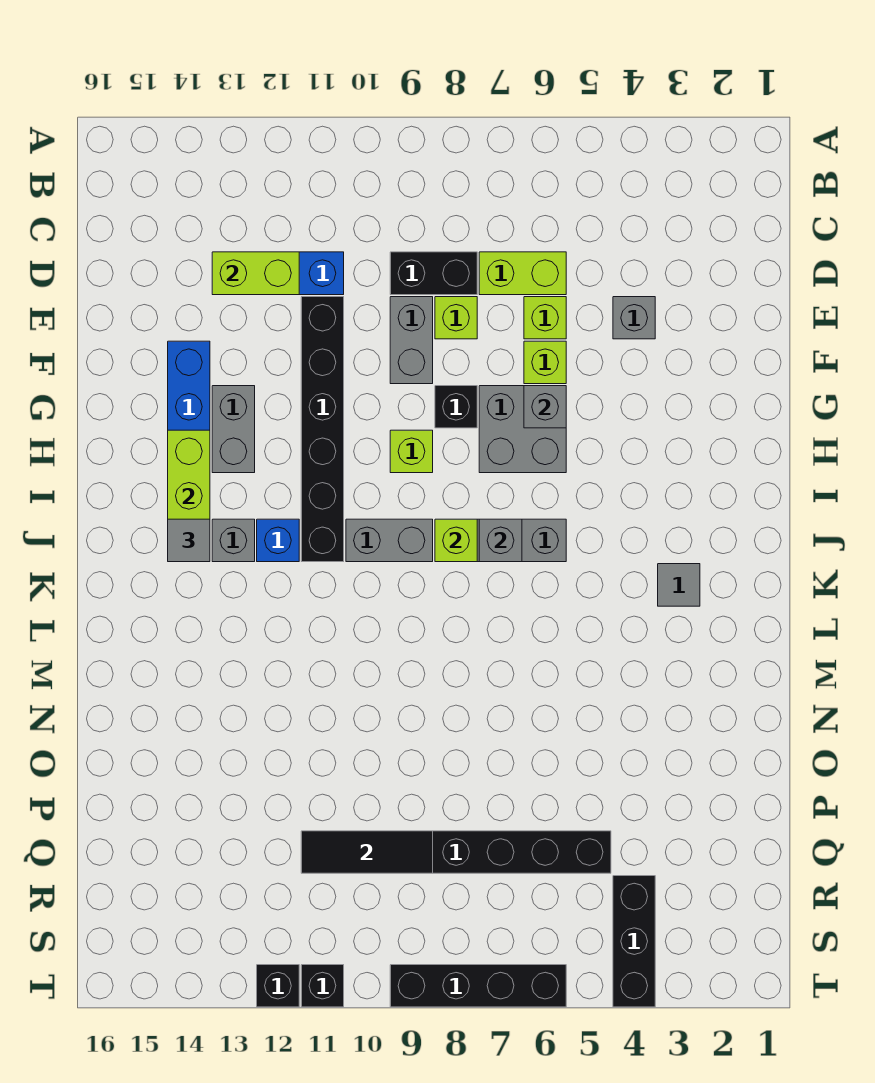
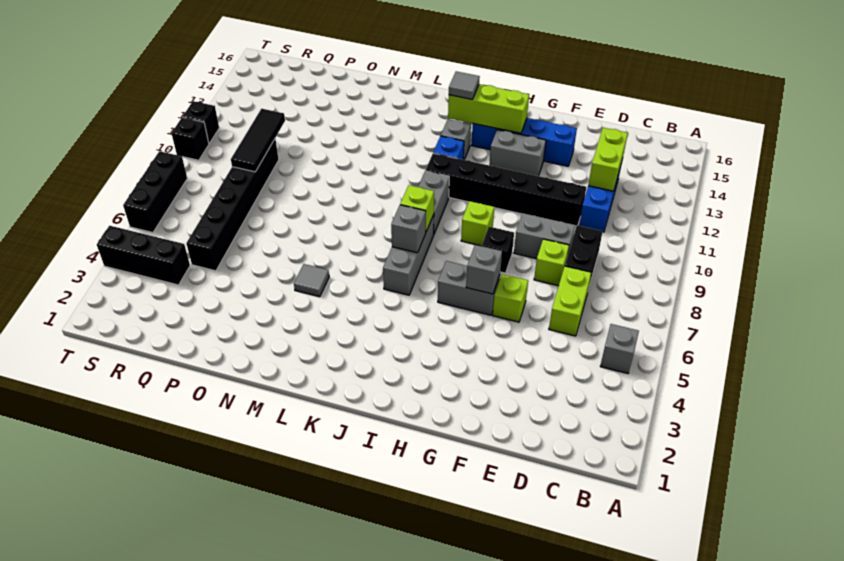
grey 1x1 brick [613,297,655,339] -> grey 1x1 brick moved to [600,324,639,373]
lime 1x1 brick [524,297,566,339] -> none
grey 2x2 brick [479,386,566,473] -> grey 1x2 brick [438,261,500,315]
grey 1x1 tile [658,564,700,606] -> grey 1x1 tile moved to [294,264,329,297]
black 1x4 brick [390,965,566,1007] -> black 1x3 brick [123,151,187,232]
black 1x1 brick [257,965,299,1007] -> black 1x1 brick moved to [172,117,209,160]

